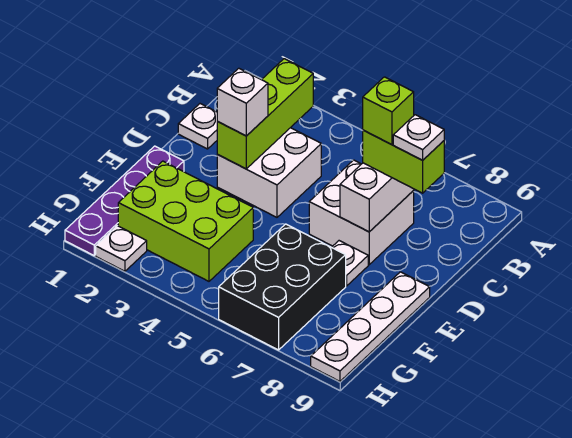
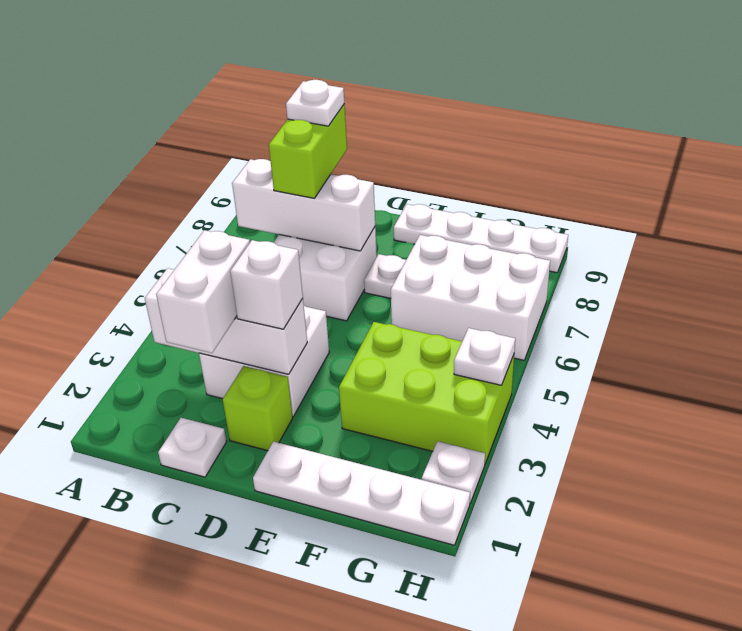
lime 1x3 brick [217,59,313,169] -> white 1x3 brick [145,268,307,374]
none -> white 1x2 brick [156,230,250,353]
lime 1x1 brick [363,77,414,145] -> lime 1x1 brick moved to [223,366,293,451]
purple 1x4 plate [65,146,184,255] -> white 1x4 plate [253,441,470,545]
lime 2x3 brick [118,161,253,281] -> lime 2x3 brick turned to [339,322,514,463]
black 2x3 brick [219,224,346,350] -> white 2x3 brick [391,235,550,360]
none -> white 1x1 plate [454,328,515,385]

